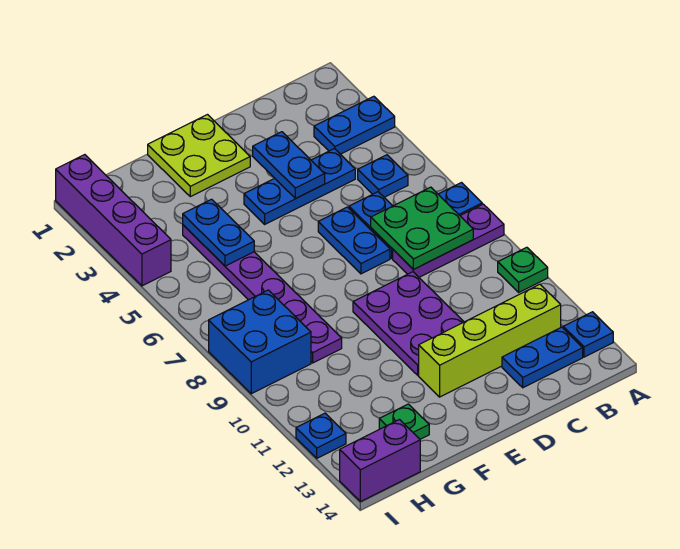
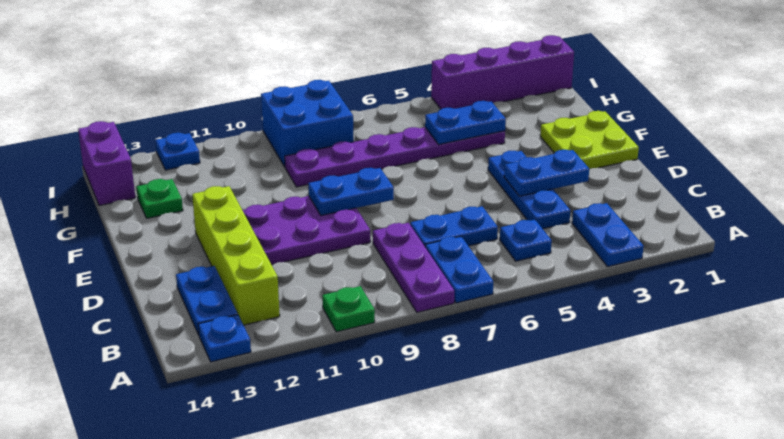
green 2x2 plate [371,187,473,270] -> none
blue 1x2 plate [318,207,390,274] -> blue 1x2 plate moved to [308,168,394,216]

